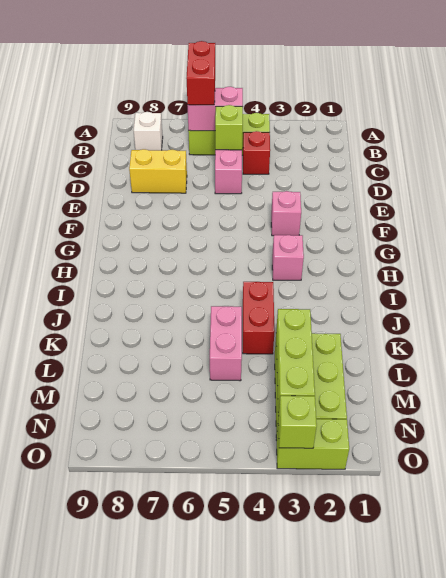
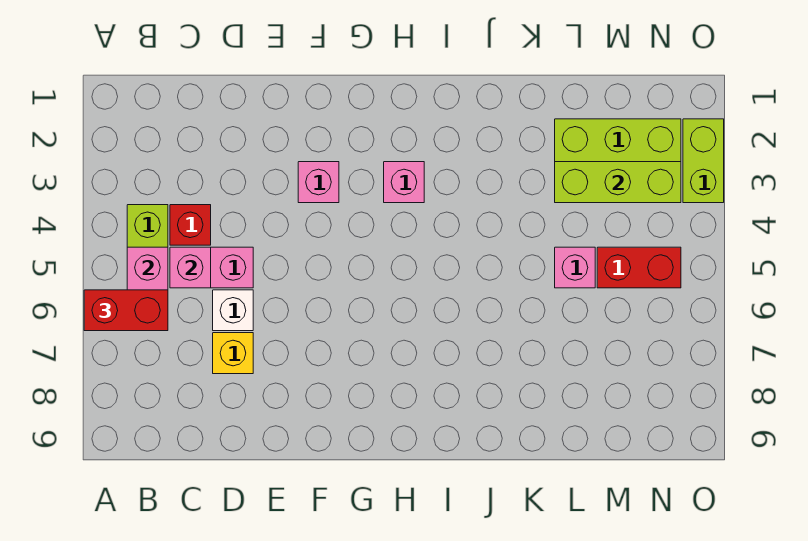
white 1x1 brick [134,112,163,150] -> white 1x1 brick moved to [213,290,253,331]
lime 1x1 brick [215,105,243,150] -> pink 1x1 brick [170,247,211,288]
yellow 1x2 brick [129,149,187,193] -> yellow 1x1 brick [213,333,253,374]
red 1x2 brick [243,282,275,354] -> red 1x2 brick moved to [597,247,681,288]
pink 1x2 brick [210,306,242,381] -> pink 1x1 brick [555,247,595,288]
lime 1x1 brick [278,396,317,448] -> none

